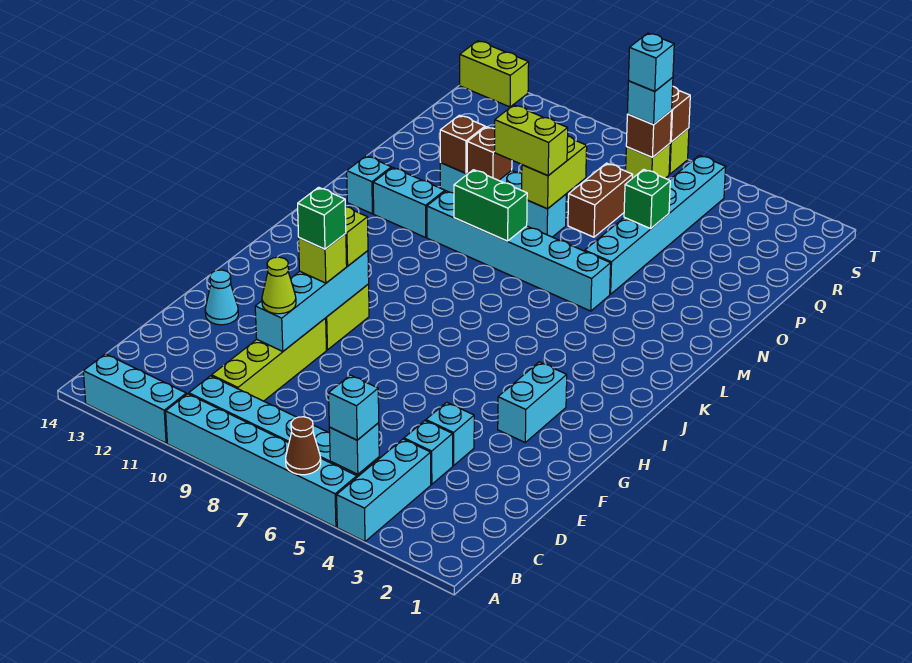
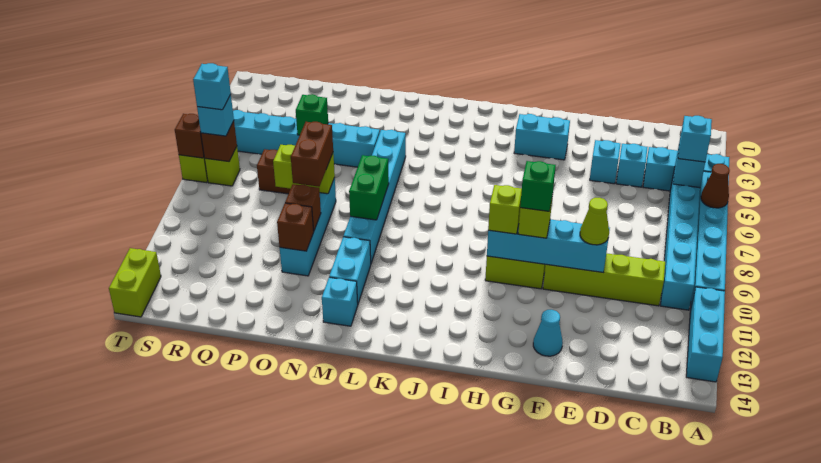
lime 1x2 brick [494,105,568,176] -> brown 1x2 brick [291,122,333,187]

